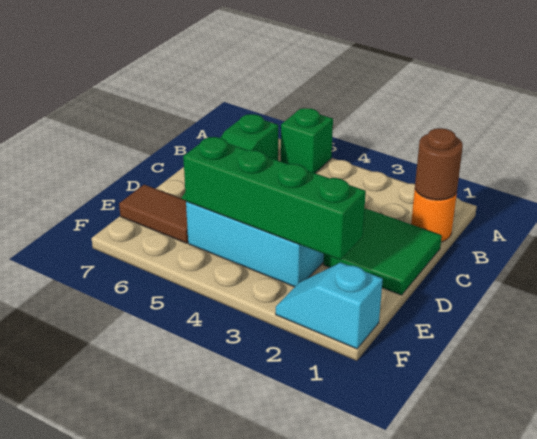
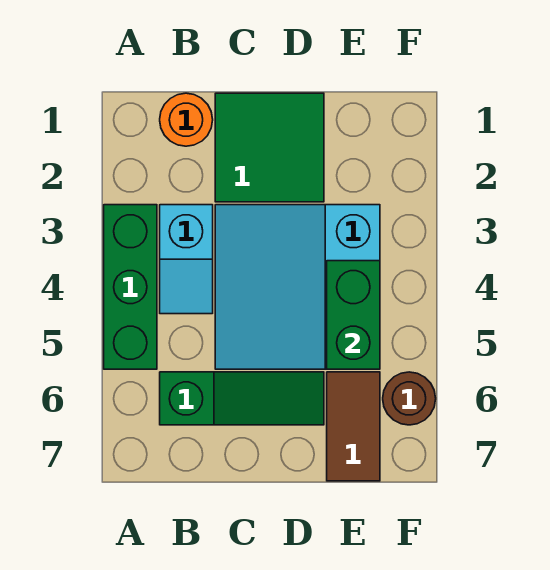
green 1x1 brick [281,108,333,173] -> green 1x3 brick [104,205,157,369]
brown 1x1 round brick [415,128,463,200] -> brown 1x1 round brick moved to [383,372,436,425]
green 1x4 brick [183,137,366,260] -> green 1x2 brick [327,261,380,369]
cyan 1x2 slope [276,262,383,349] -> cyan 1x2 slope moved to [160,205,213,314]

